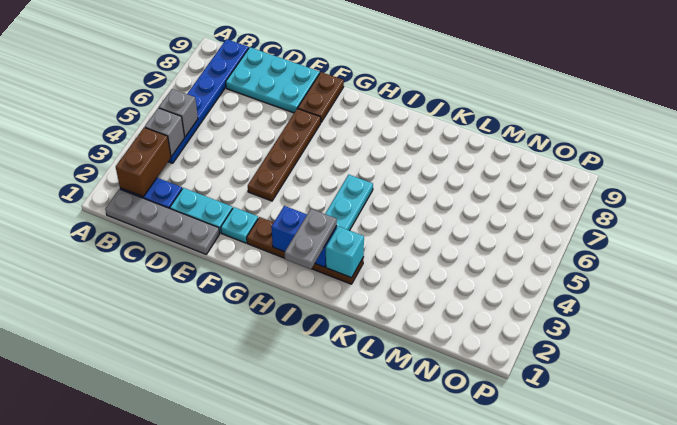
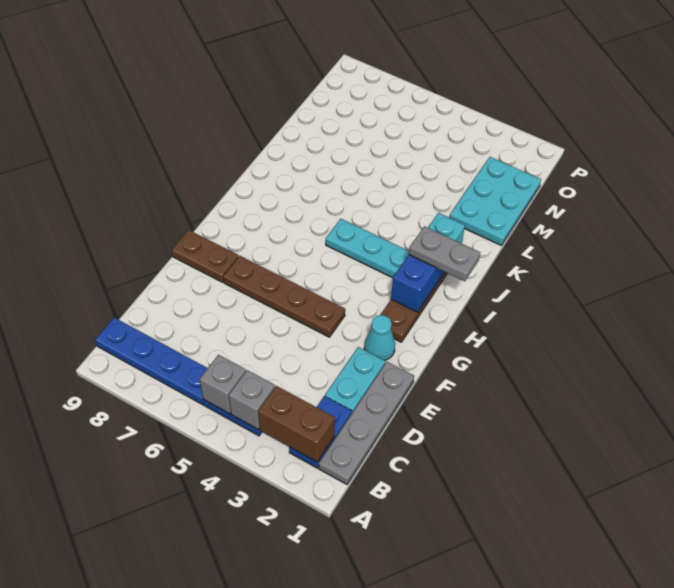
cyan 2x3 plate [226,47,320,113] -> cyan 2x3 plate moved to [449,157,541,245]
cyan 1x1 plate [221,207,258,243] -> cyan 1x1 cone [364,315,395,360]

